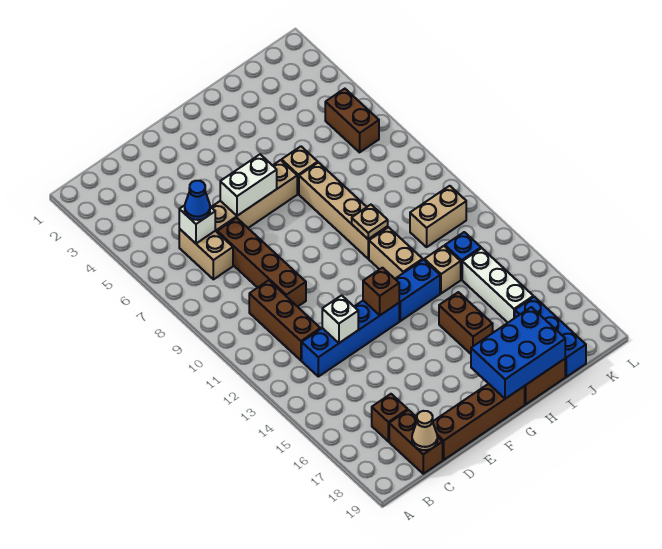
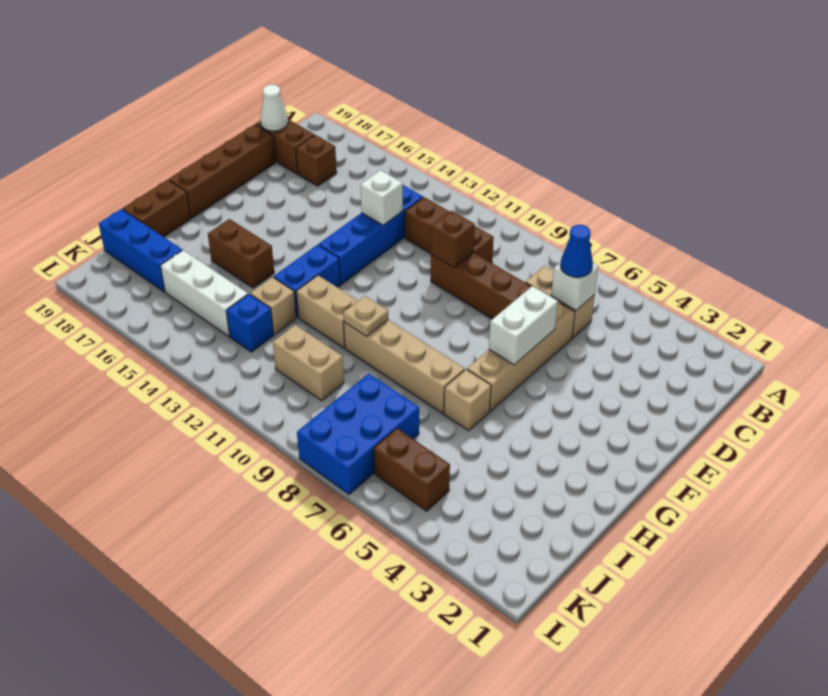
tan 1x1 cone [412,411,437,450] -> white 1x1 cone [260,85,288,131]
brown 1x1 brick [363,268,399,315] -> brown 1x1 brick moved to [431,211,475,267]
blue 2x3 brick [471,307,565,399] -> blue 2x3 brick moved to [297,374,419,495]
tan 1x2 brick [410,186,466,247] -> tan 1x2 brick turned to [273,325,344,401]

